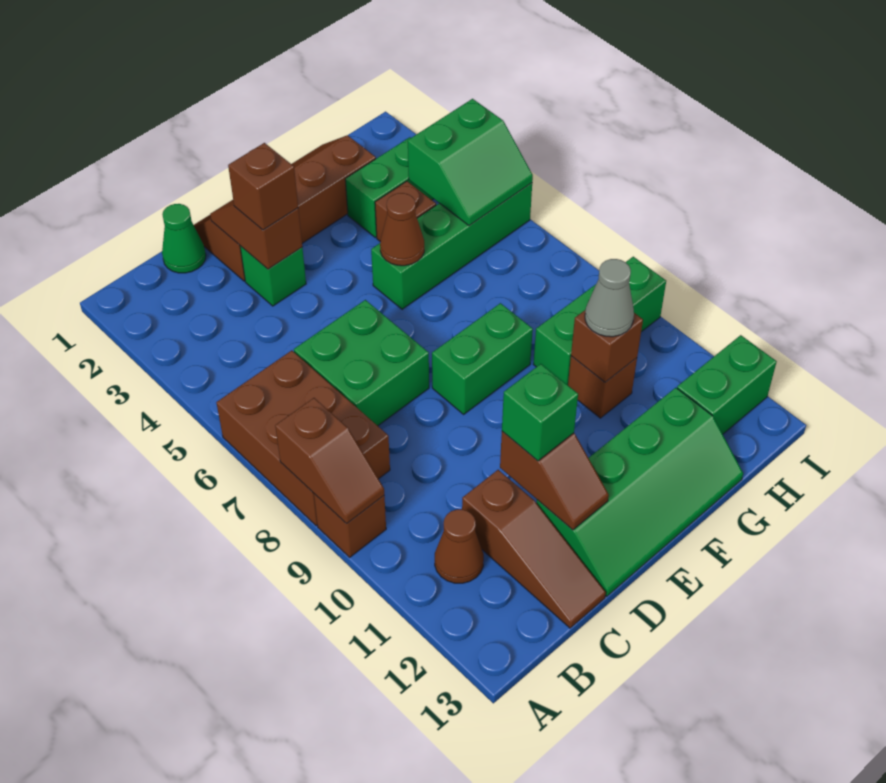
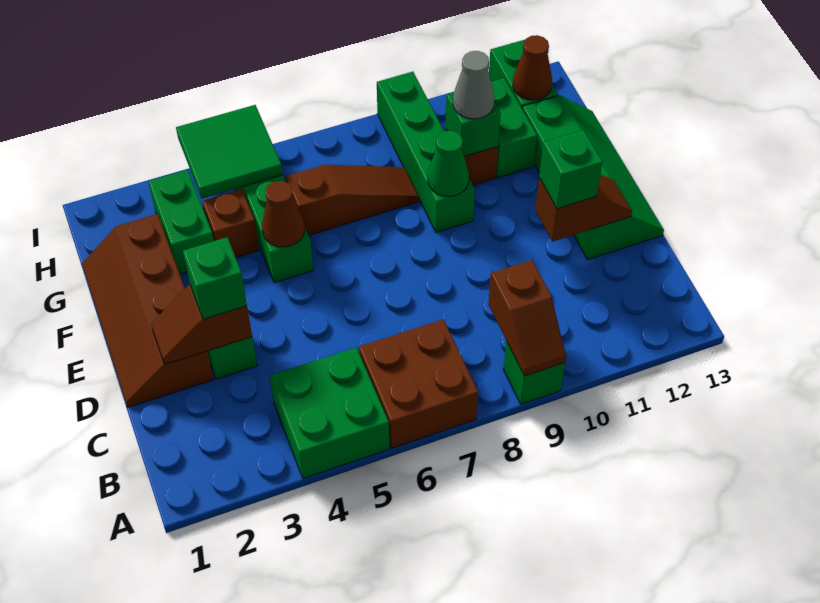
brown 2x3 brick [216,350,390,526] -> brown 2x2 brick [359,319,478,448]
brown 1x2 slope [275,398,384,524] -> brown 1x2 slope turned to [488,260,566,376]
brown 1x1 brick [314,494,386,557] -> green 1x1 brick [503,341,565,404]
brown 1x1 cone [435,509,484,583] -> brown 1x1 cone moved to [513,35,552,100]
green 1x1 cone [162,204,206,273] -> green 1x1 cone moved to [428,131,469,196]
green 2x2 brick [294,300,429,426] -> green 2x2 brick moved to [270,347,389,478]
brown 1x3 slope [462,470,606,628] -> brown 1x3 slope moved to [285,165,419,235]
brown 1x1 brick [228,143,298,230] -> green 1x1 brick [183,237,247,319]
green 1x2 brick [432,303,533,414] -> green 1x2 brick moved to [491,78,537,178]
green 1x3 brick [533,257,666,385] -> green 1x4 brick [377,72,475,232]
brown 1x1 brick [571,310,643,382] -> green 1x1 brick [445,93,501,156]
green 2x2 slope [408,99,533,226] -> green 2x2 tile [176,105,282,199]

